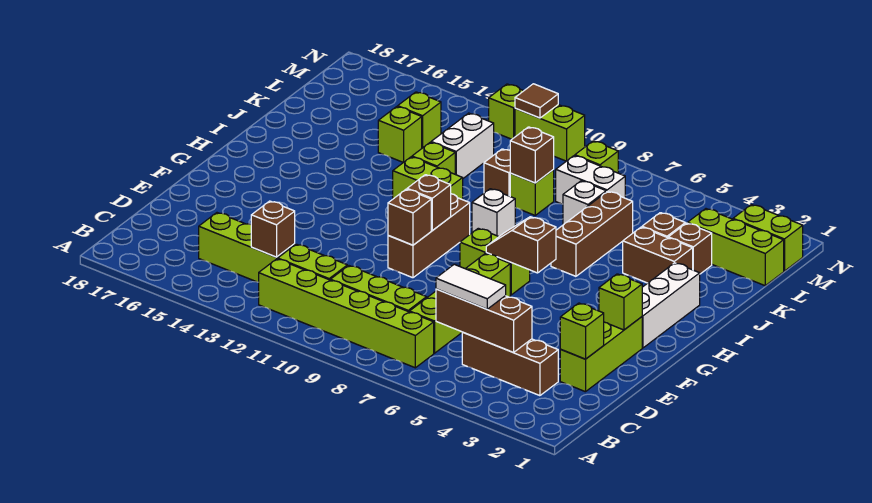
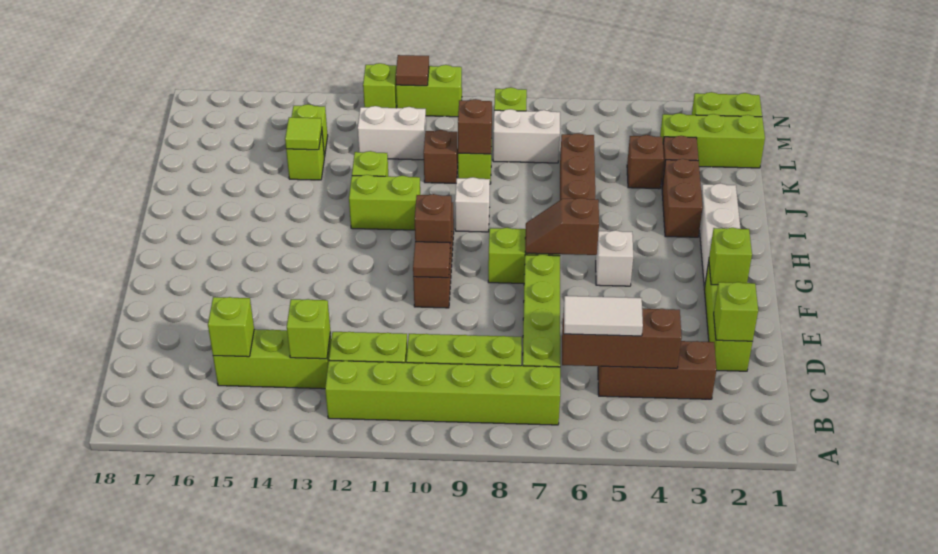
brown 1x1 brick [251,201,295,257] -> lime 1x1 brick [287,299,330,359]
none -> lime 1x1 brick [208,297,254,357]
brown 1x1 brick [388,189,431,245] -> brown 1x1 tile [413,242,450,278]
brown 1x2 brick [623,227,693,283] -> brown 1x2 brick turned to [662,159,703,237]
white 1x1 brick [563,181,606,225] -> white 1x1 brick moved to [596,230,633,286]
white 1x2 brick [431,113,494,178] -> white 1x2 brick turned to [358,106,426,160]
none -> lime 1x1 tile [285,117,322,150]

